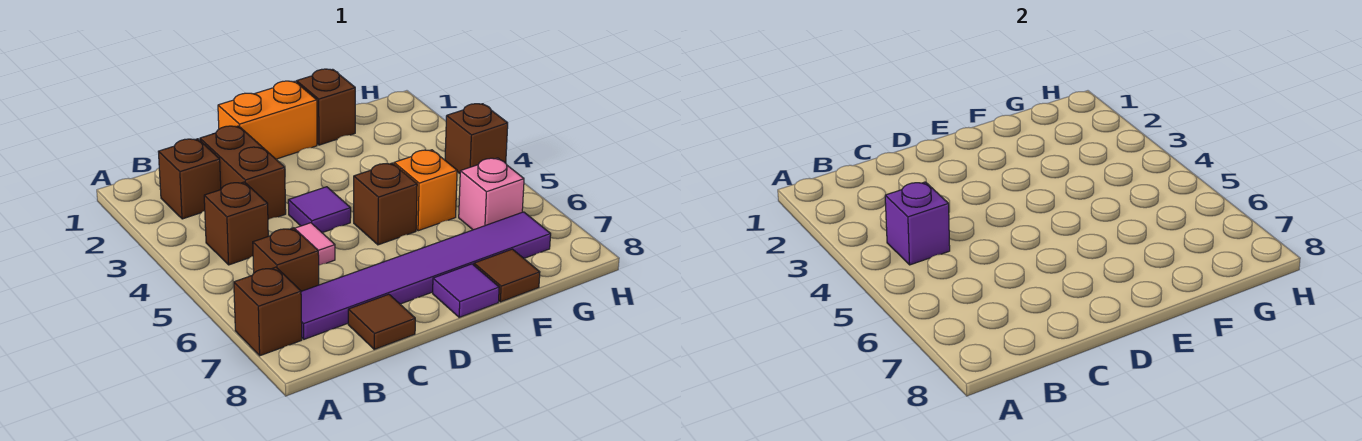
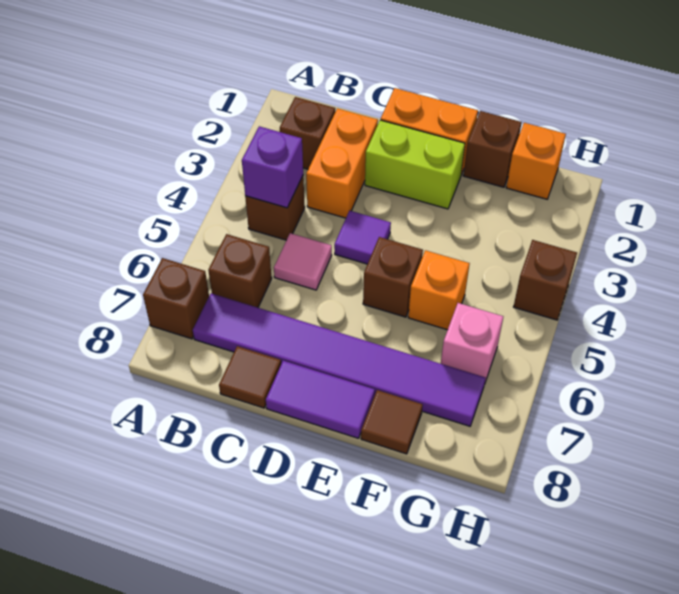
brown 1x2 brick [200,126,286,220] -> orange 1x2 brick [306,108,378,218]
none -> lime 1x2 brick [365,120,465,209]
purple 1x1 tile [433,264,499,317] -> purple 1x2 tile [266,361,375,438]
none -> orange 1x1 brick [506,123,566,199]

